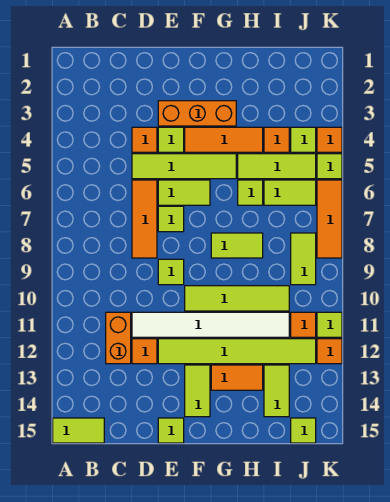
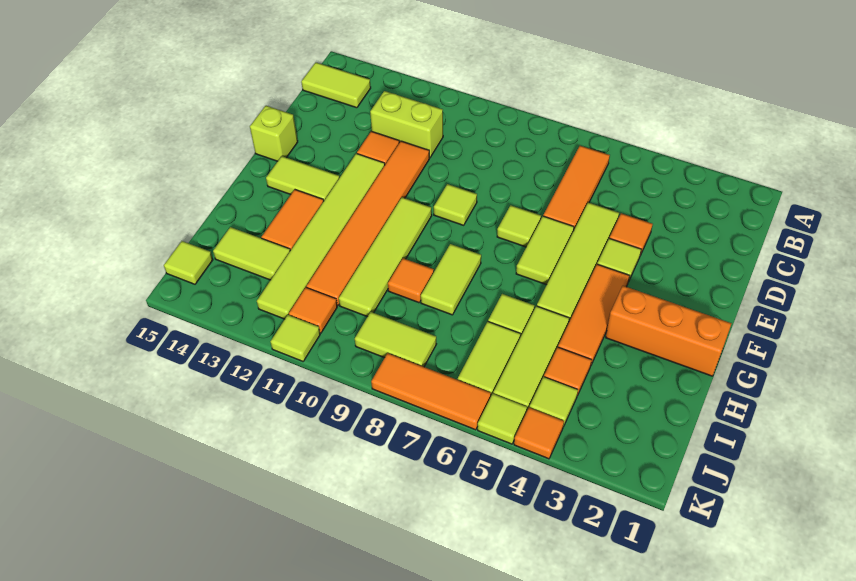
lime 1x2 tile [53,418,104,443] -> lime 1x2 tile turned to [301,62,371,108]
orange 1x2 brick [106,312,131,364] -> lime 1x2 brick [370,91,443,158]
orange 1x3 tile [132,180,157,258] -> orange 1x3 tile turned to [543,146,610,229]
white 1x6 tile [132,312,289,337] -> orange 1x6 tile [306,141,429,305]
orange 1x3 brick [158,101,236,126] -> orange 1x3 brick turned to [606,286,732,376]
lime 1x1 tile [158,418,184,443] -> lime 1x1 brick [250,106,298,161]
orange 1x1 tile [317,339,342,364] -> orange 1x1 tile moved to [388,258,434,303]

